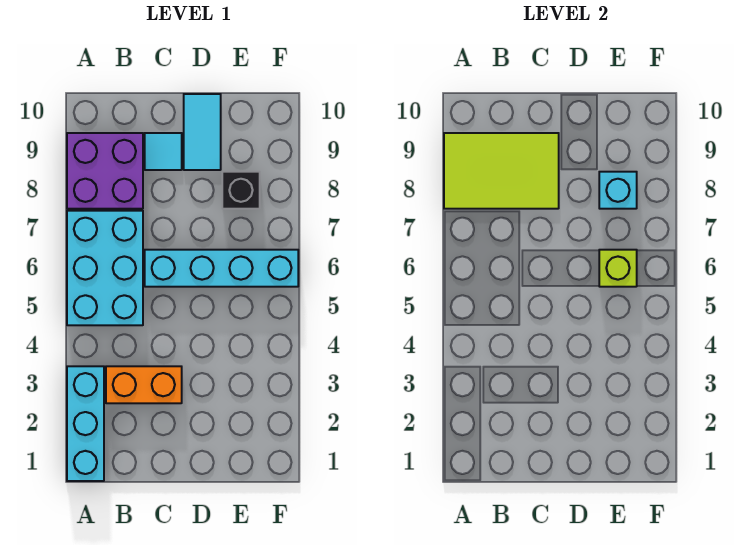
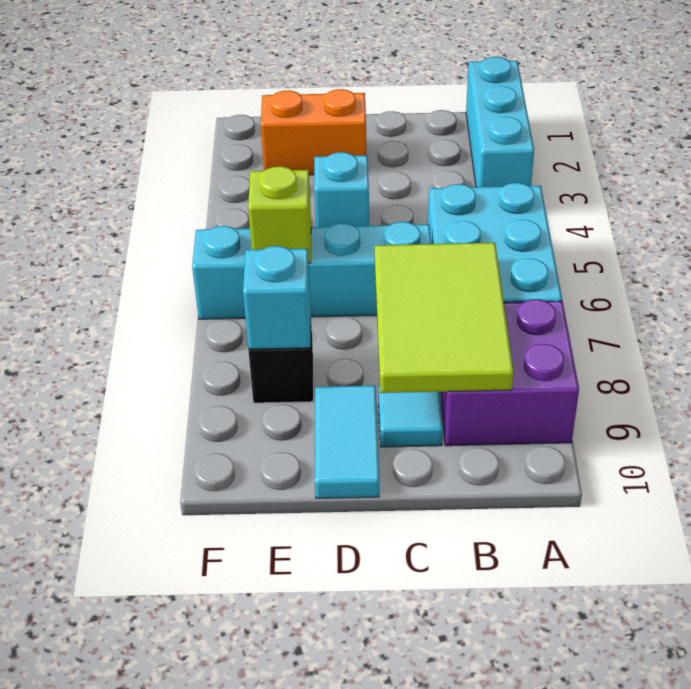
lime 2x3 tile [444,133,559,209] -> lime 2x3 tile turned to [375,243,514,393]
orange 1x2 brick [106,366,182,403] -> orange 1x2 brick moved to [261,89,366,175]
none -> cyan 1x1 brick [314,152,369,227]

